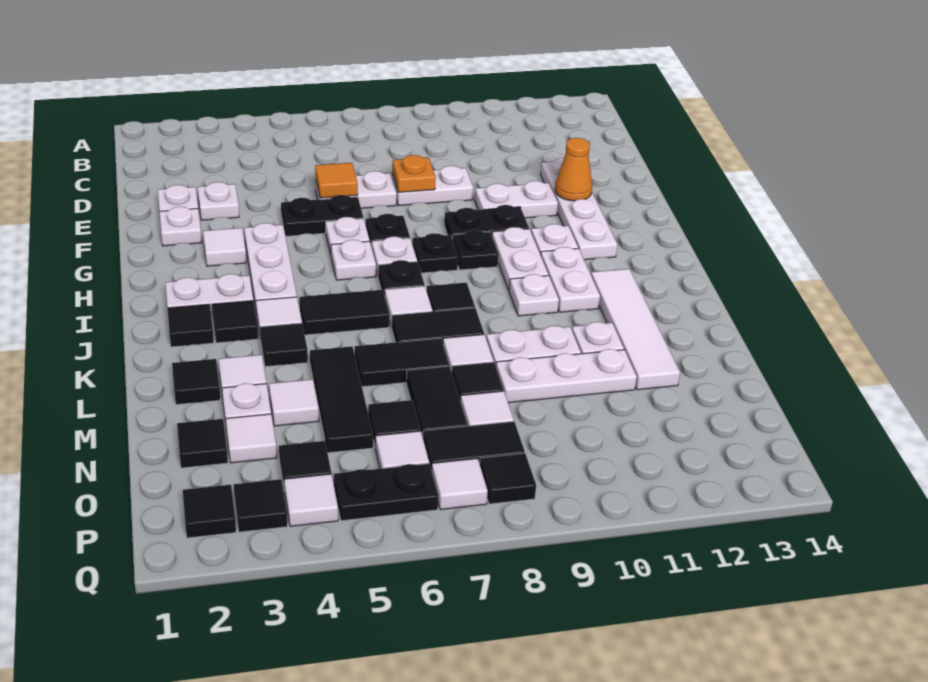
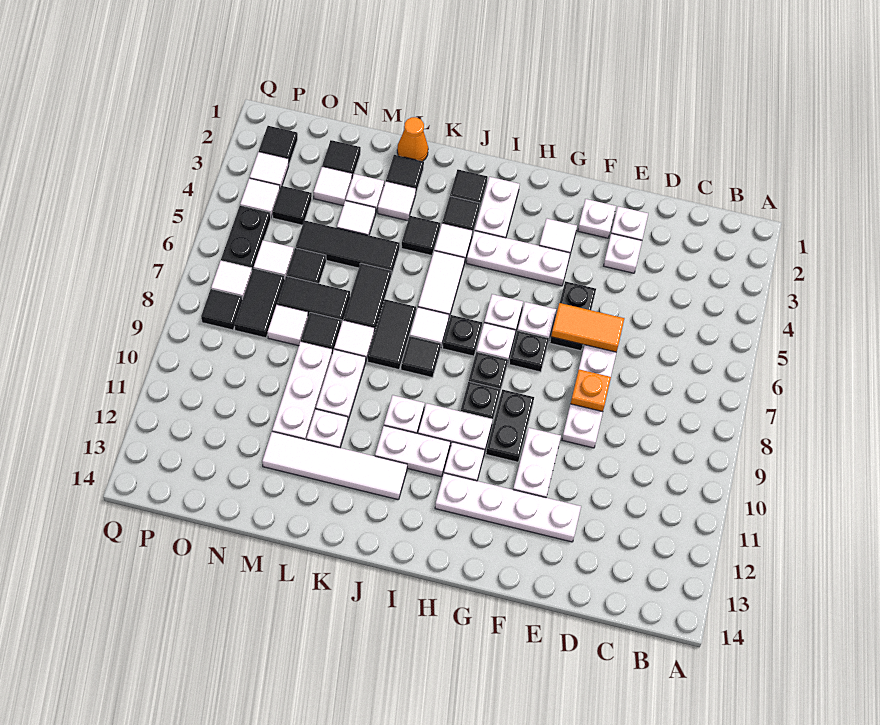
orange 1x1 tile [315,163,358,198] -> orange 1x2 tile [551,303,624,352]
orange 1x1 cone [555,138,592,201] -> orange 1x1 cone moved to [397,117,428,161]
black 1x2 tile [299,290,389,335] -> white 1x2 tile [418,251,465,317]
black 1x1 tile [234,479,287,532] -> white 1x1 tile [250,152,289,187]

